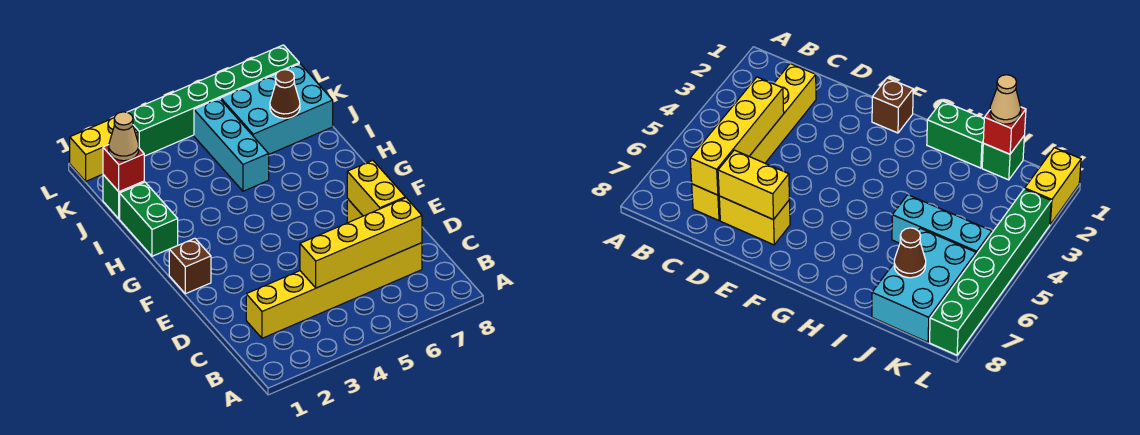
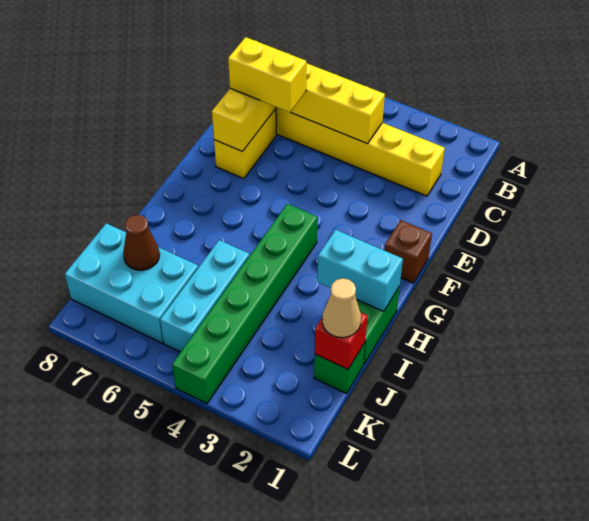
none -> cyan 1x2 brick [317,230,403,311]
yellow 1x2 brick [70,118,138,181] -> yellow 1x2 brick moved to [228,37,306,112]
green 1x6 brick [127,45,299,156] -> green 1x6 brick turned to [172,204,317,404]

